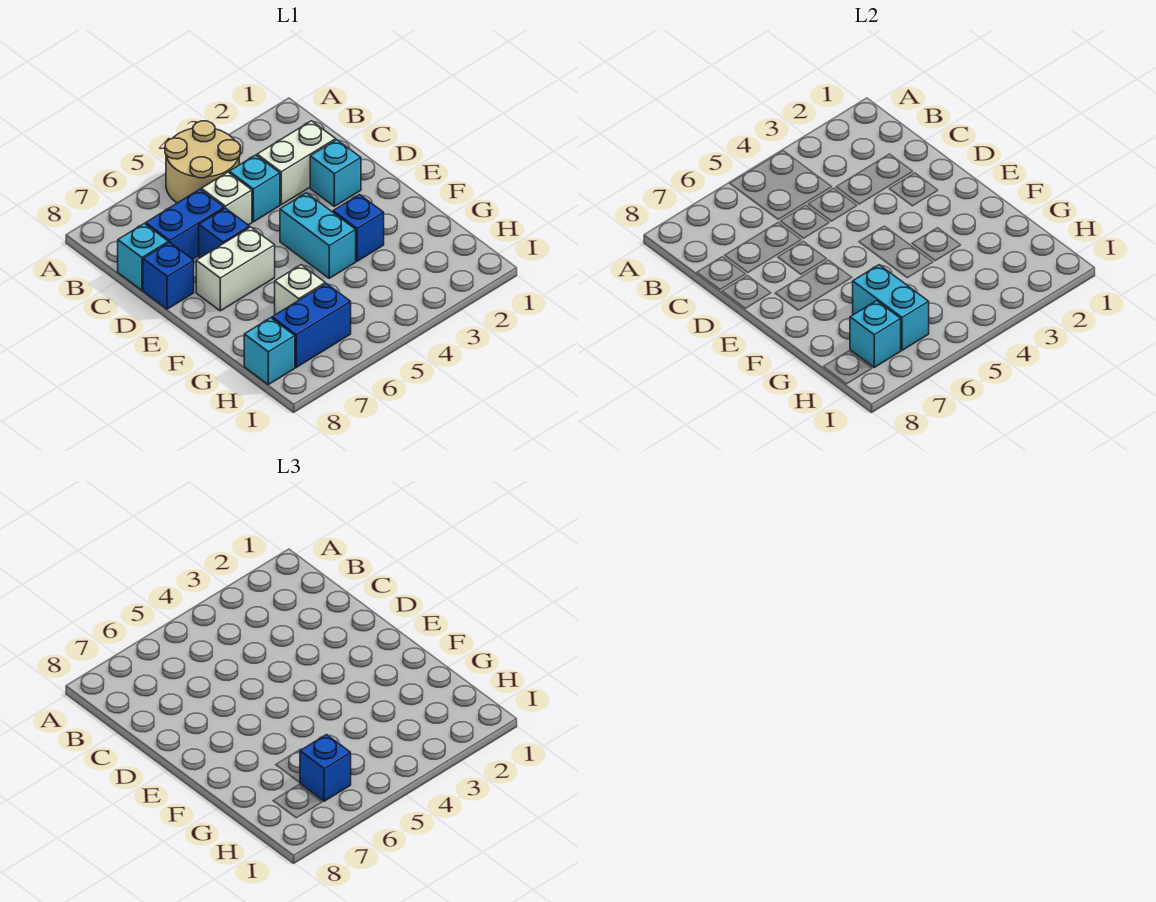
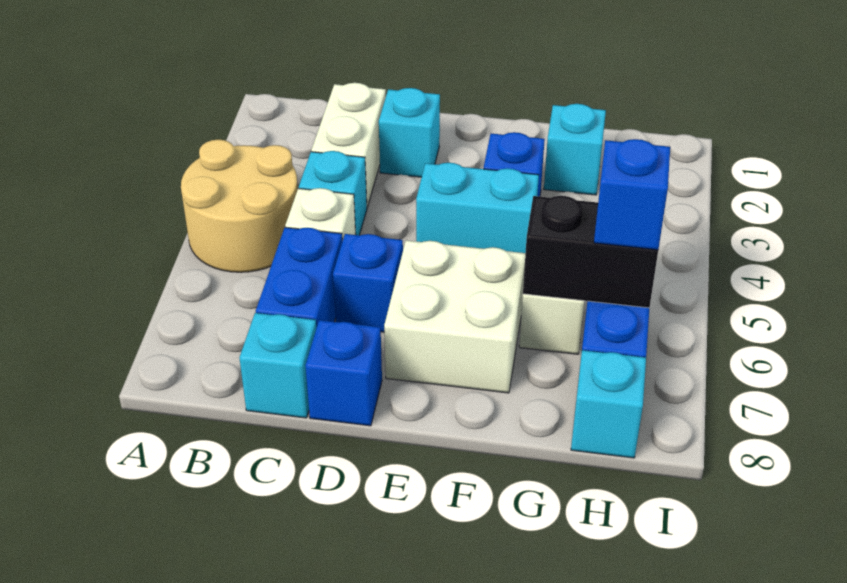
white 1x2 brick [196,227,275,311] -> white 2x2 brick [384,240,525,393]
cyan 1x2 brick [853,265,929,350] -> black 1x2 brick [523,196,658,308]
cyan 1x1 brick [850,301,901,367] -> cyan 1x1 brick moved to [544,104,606,195]

